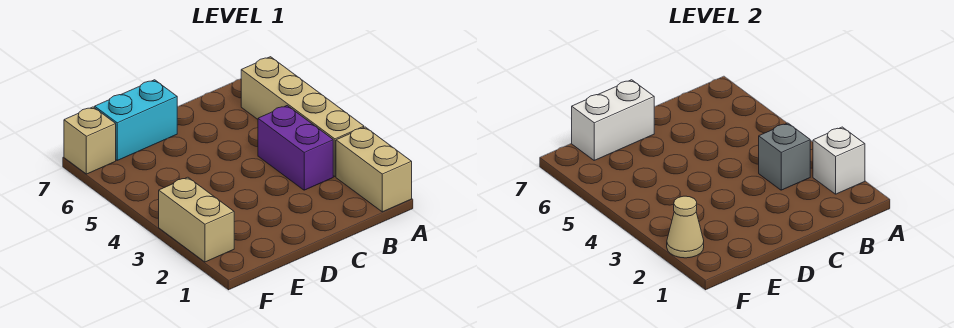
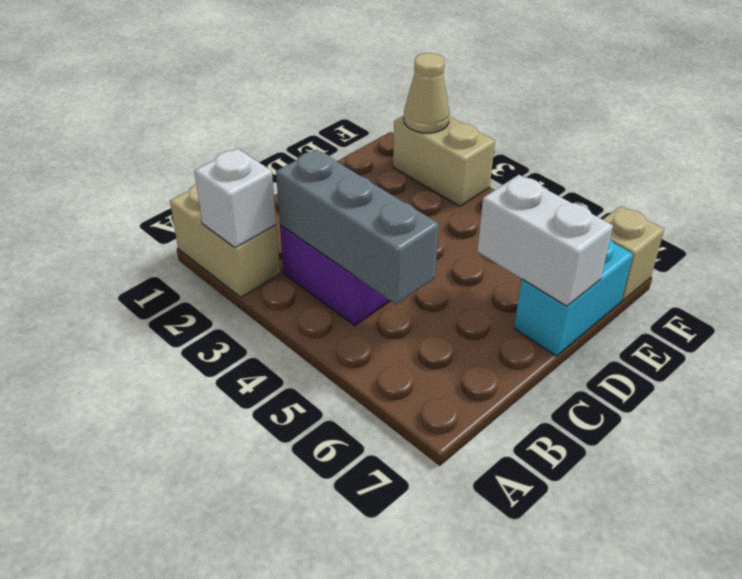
tan 1x4 brick [241,57,364,177] -> none
grey 1x1 brick [759,123,810,190] -> grey 1x3 brick [276,149,439,304]
white 1x2 brick [572,80,654,160] -> white 1x2 brick turned to [477,175,613,306]

